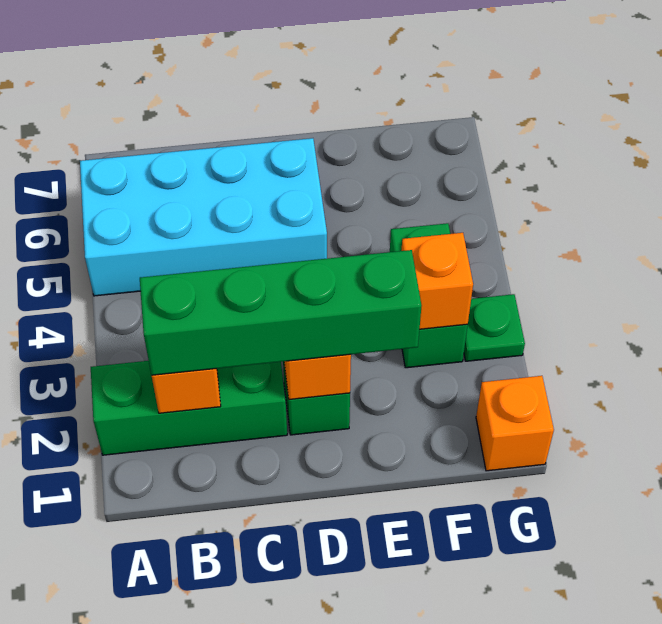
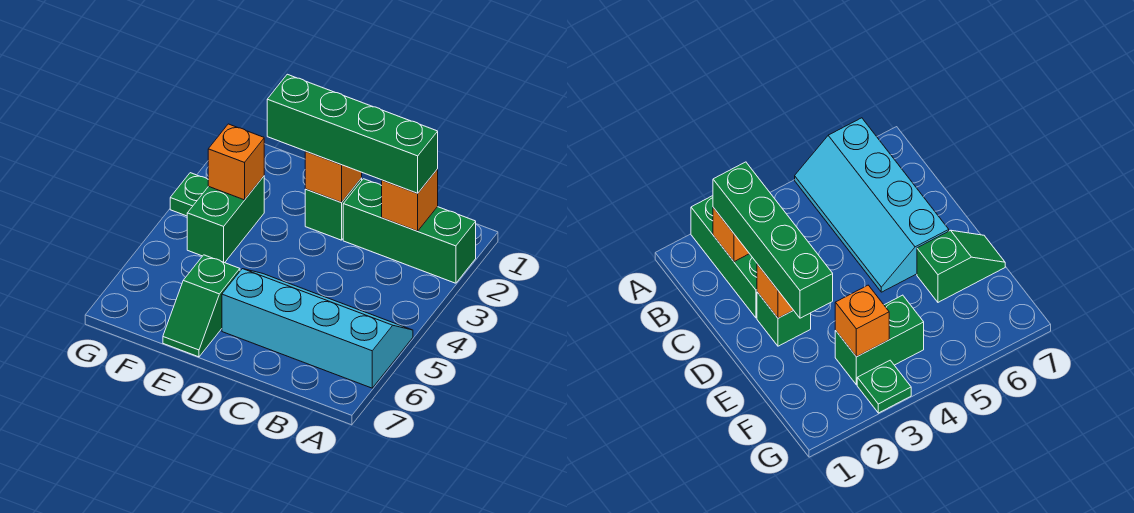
cyan 2x4 brick [80,138,327,296] -> cyan 2x4 slope [222,269,413,388]
none -> green 1x2 slope [163,255,240,357]
orange 1x1 brick [476,376,554,471] -> none

